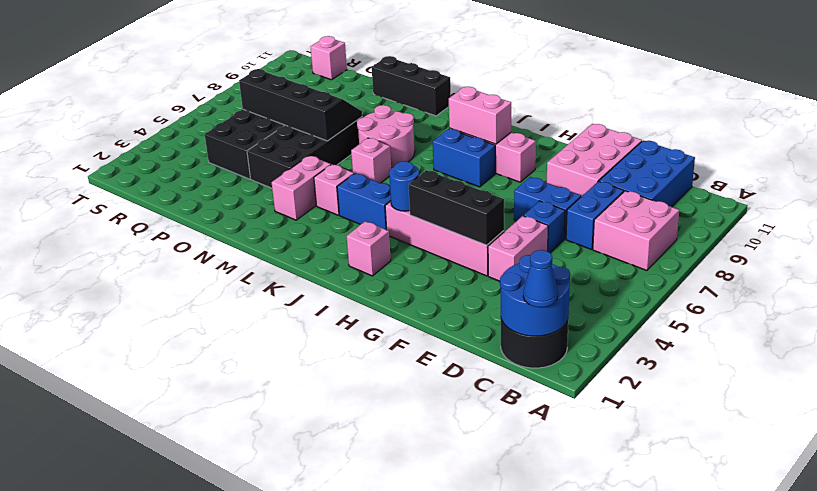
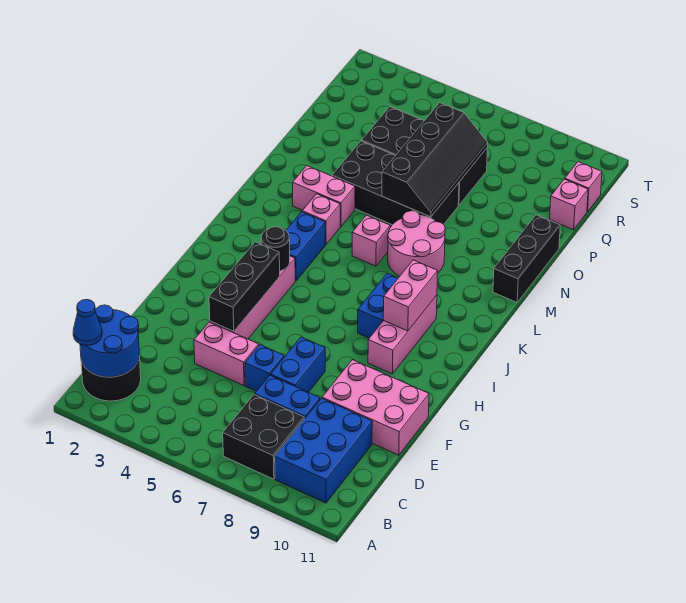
pink 2x2 brick [593,191,679,270] -> black 2x2 brick [223,395,304,479]
blue 2x3 brick [599,140,695,207] -> blue 2x3 brick turned to [275,398,372,503]
pink 1x1 brick [347,221,391,276] -> pink 1x1 brick moved to [550,179,588,230]
blue 1x1 round brick [389,161,419,211] -> black 1x1 round brick [261,227,290,271]

